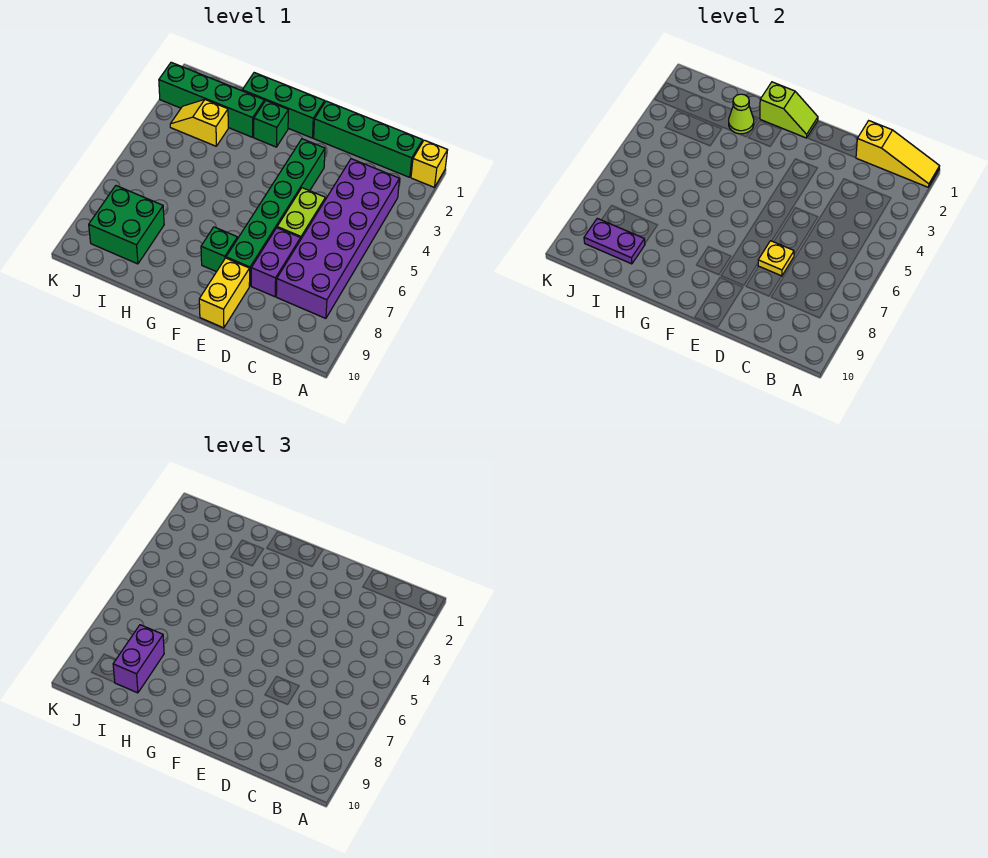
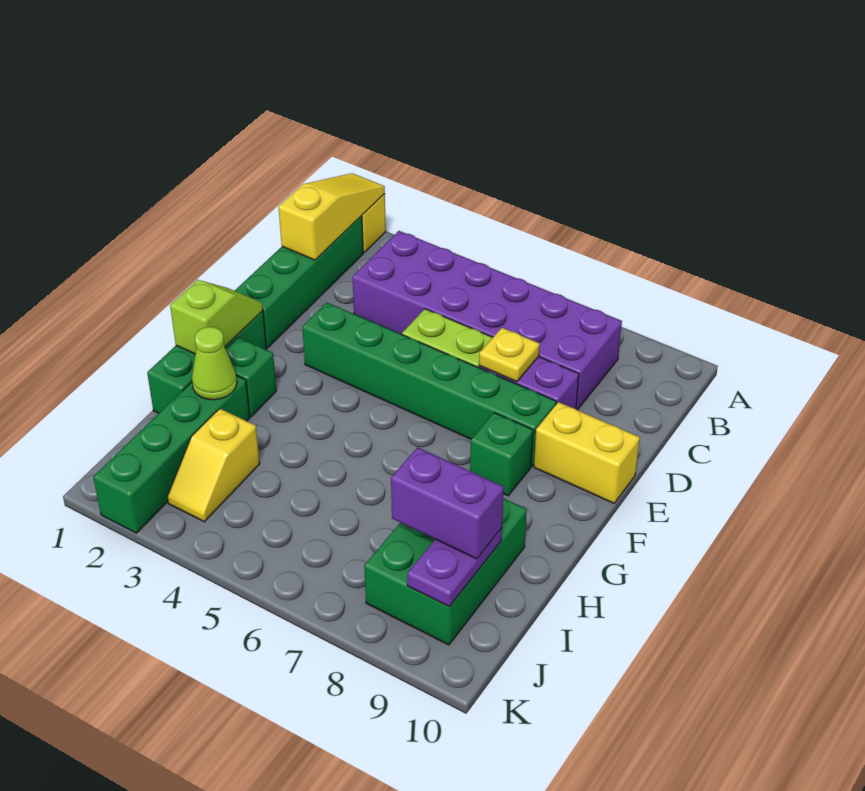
green 2x2 brick [89,186,164,264] -> green 2x3 brick [364,498,527,645]

